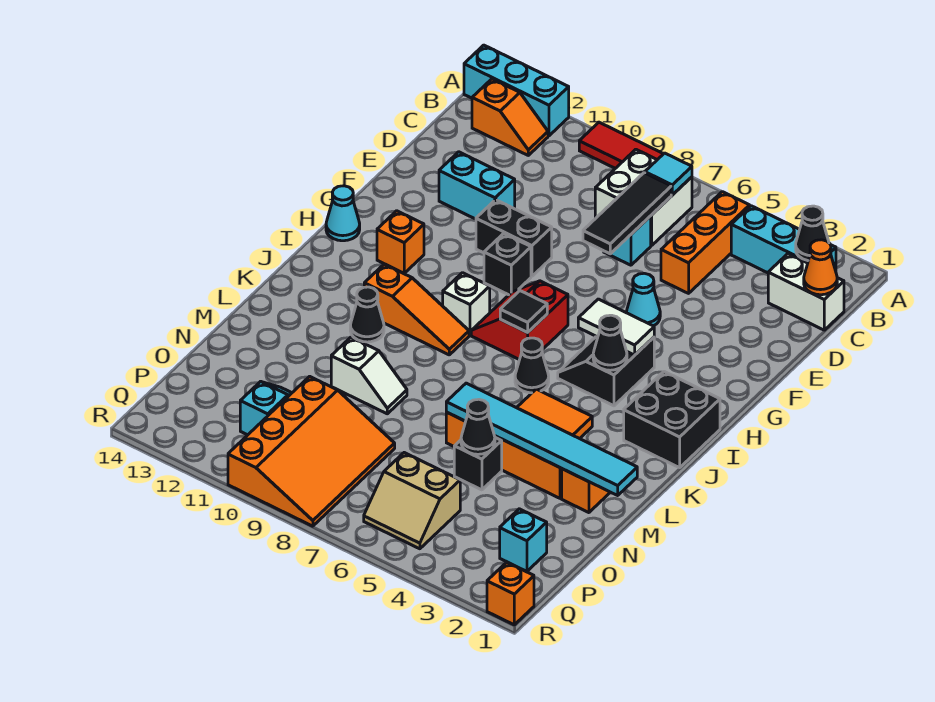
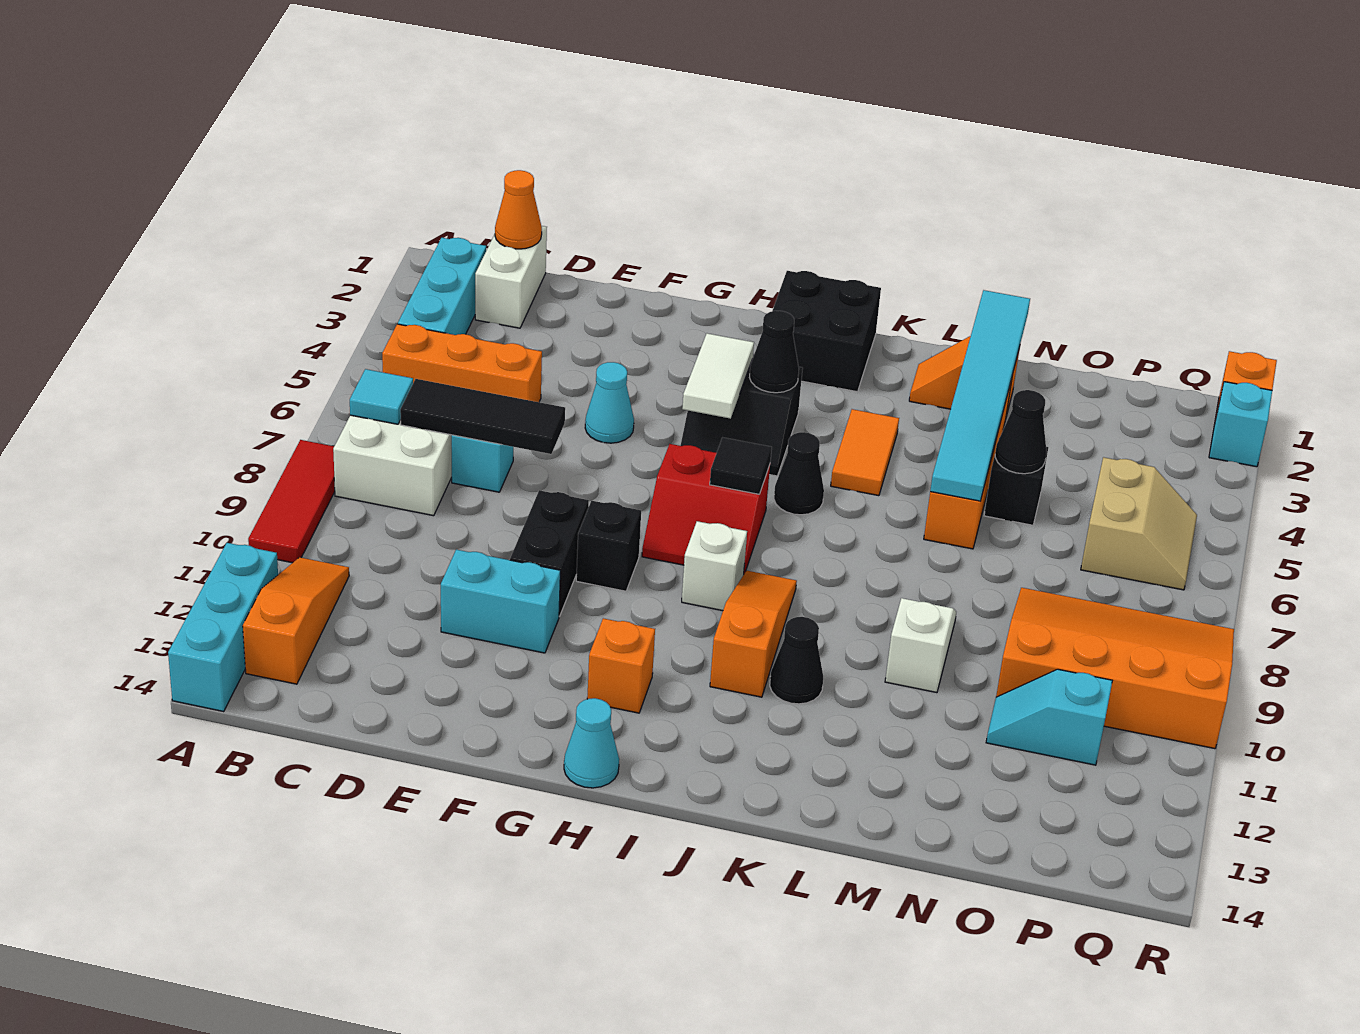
black 1x1 cone [796,206,829,261] -> none
orange 1x2 slope [472,79,548,155] -> orange 1x3 slope [243,557,349,684]
cyan 1x2 brick [439,152,515,219] -> cyan 1x2 brick turned to [441,549,560,653]
cyan 1x1 brick [500,509,547,571] -> cyan 1x1 brick moved to [1209,382,1272,467]

